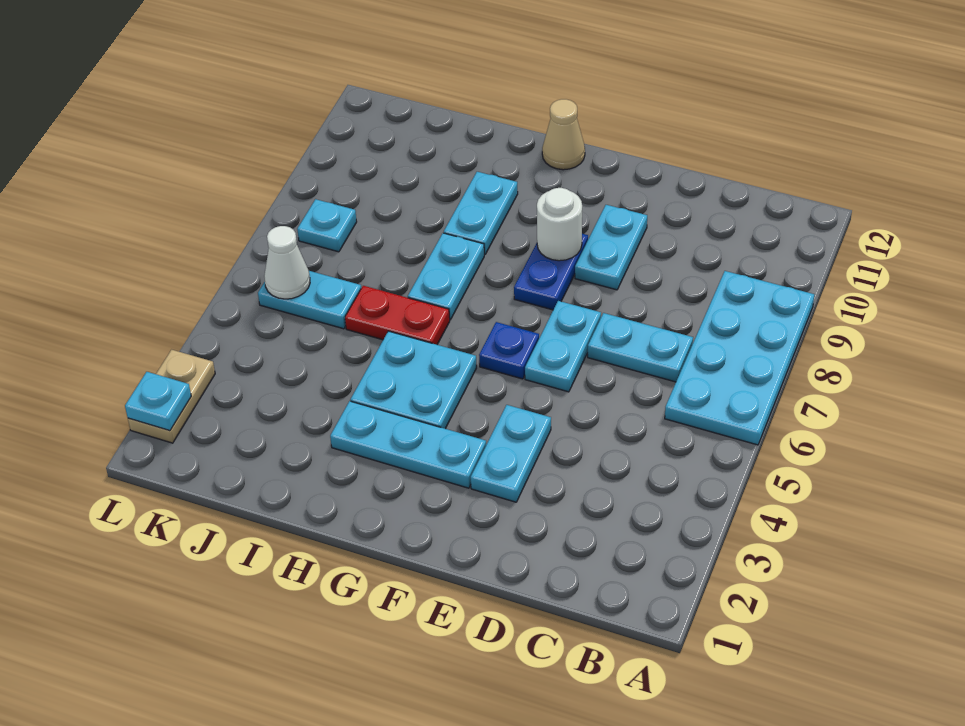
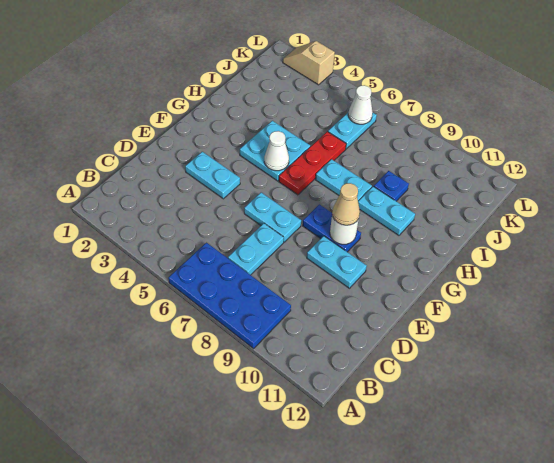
cyan 2x4 plate [665,271,814,445] -> blue 2x4 plate [169,243,291,349]
cyan 1x3 plate [330,401,486,488] -> none
blue 1x1 plate [479,322,539,379] -> blue 1x1 plate moved to [374,171,409,201]
none -> white 1x1 cone [264,131,289,171]
tan 1x1 cone [542,99,585,170] -> tan 1x1 cone moved to [332,183,360,225]
red 1x2 plate [345,286,450,345] -> red 1x3 plate [279,132,346,195]
cyan 1x1 plate [297,199,357,252] -> none
tan 1x2 plate [128,350,215,443] -> tan 1x2 slope [283,41,335,85]
cyan 1x1 plate [125,372,191,431] -> none

